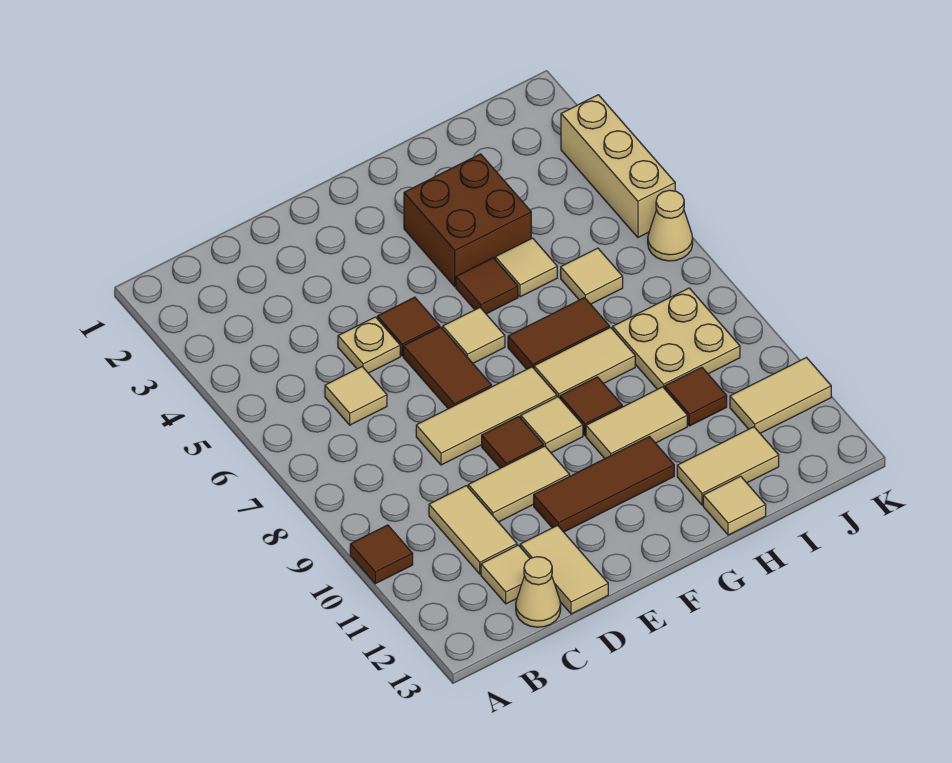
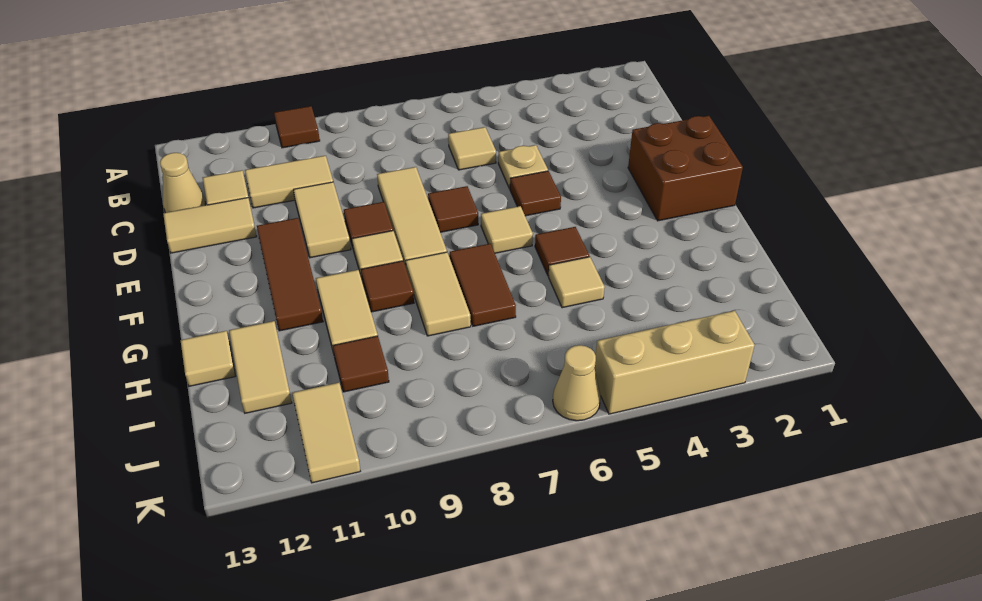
brown 1x2 tile [403,327,492,409] -> brown 1x1 tile [428,186,478,232]
brown 2x2 brick [404,154,531,287] -> brown 2x2 brick moved to [628,116,743,221]
tan 1x1 tile [561,248,623,304] -> none
tan 2x2 plate [613,288,740,389] -> none

